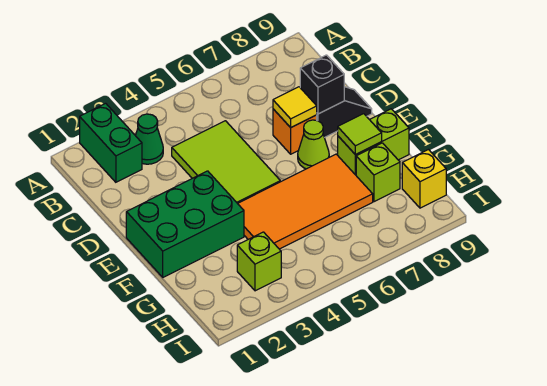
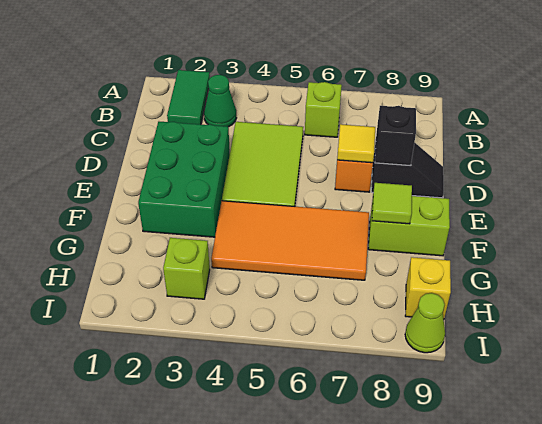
green 1x2 brick [80,103,142,182] -> green 1x2 tile [167,70,210,125]
green 2x3 brick [126,171,244,277] -> green 2x3 brick turned to [138,122,230,237]
lime 1x1 cone [298,120,329,169] -> lime 1x1 cone moved to [405,293,445,353]
lime 1x1 brick [356,143,400,202] -> lime 1x1 brick moved to [305,82,342,137]

